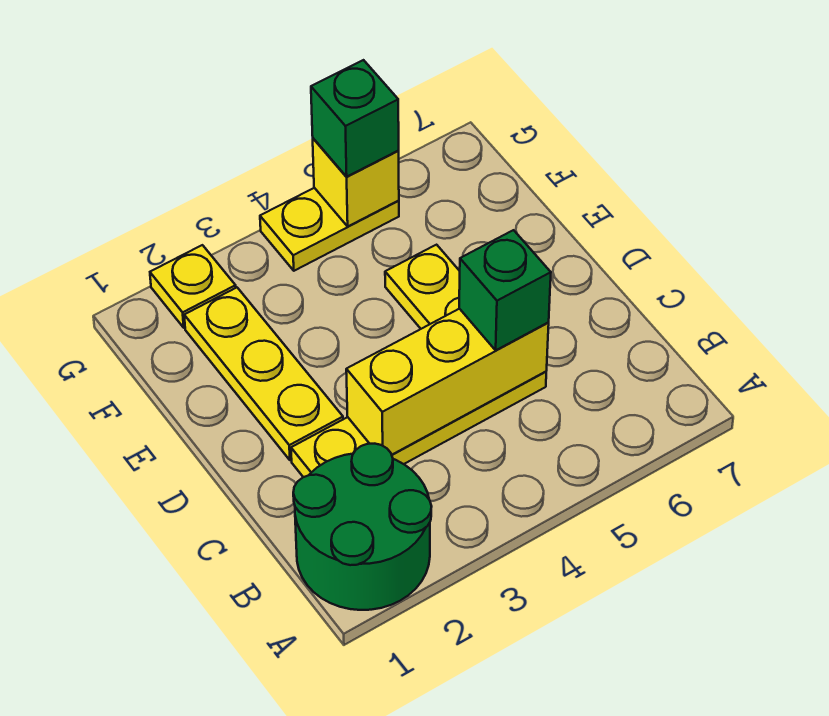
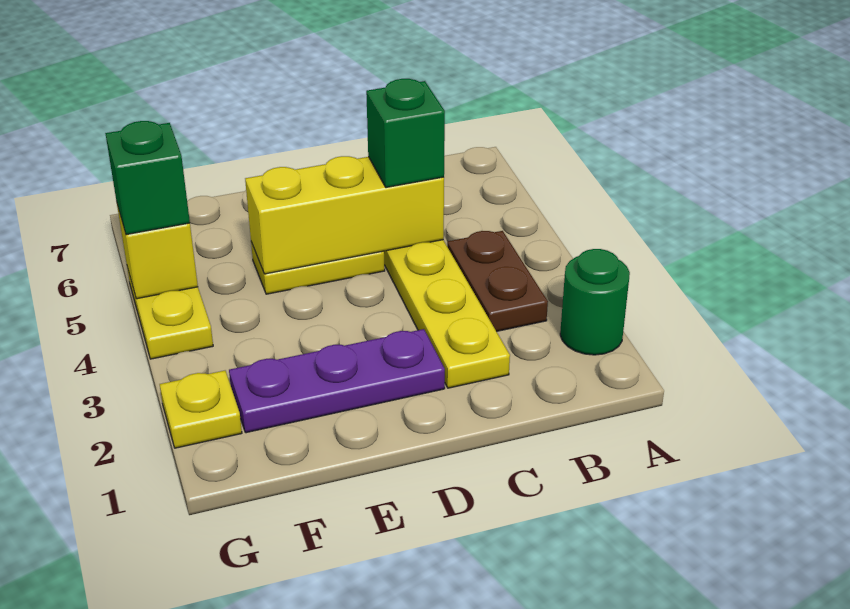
green 2x2 round brick [293,444,432,610] -> green 1x1 round brick [560,249,630,355]
none -> brown 1x2 plate [447,231,548,331]
yellow 1x3 brick [346,309,549,455] -> yellow 1x3 brick turned to [245,156,444,274]
yellow 1x3 plate [184,288,343,460] -> purple 1x3 plate [229,329,445,433]

